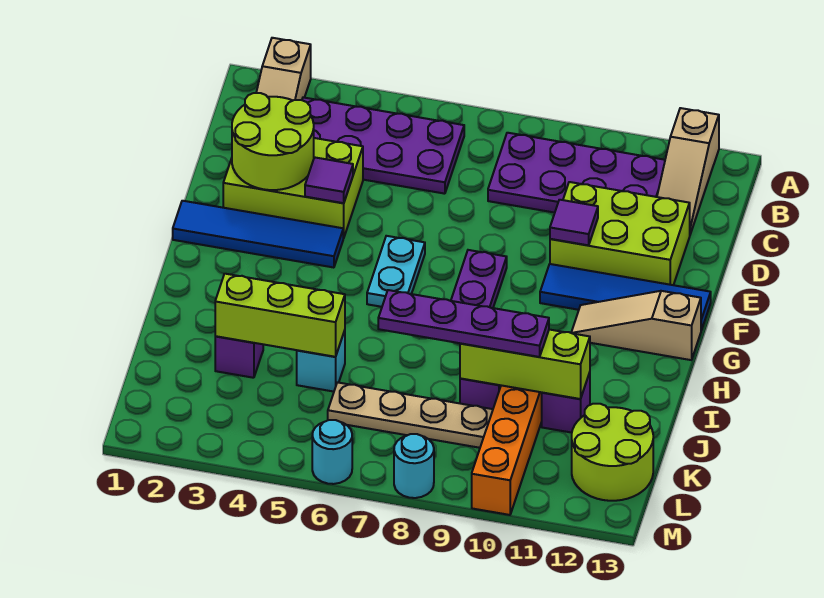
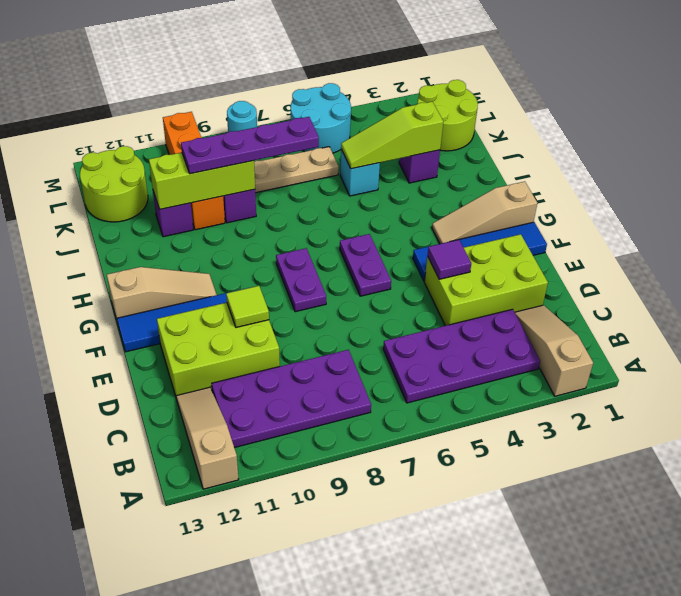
lime 2x2 round brick [232,93,314,190] -> lime 2x2 round brick moved to [418,80,478,151]
purple 1x1 tile [550,200,598,245] -> lime 1x1 tile [226,286,269,327]
cyan 1x2 plate [367,236,425,307] -> purple 1x2 plate [340,234,391,296]
none -> tan 1x3 slope [432,181,537,244]
lime 1x3 brick [215,274,345,357] -> lime 1x3 slope [341,102,443,169]
cyan 1x1 round brick [312,420,352,484] -> cyan 2x2 round brick [291,83,351,153]

